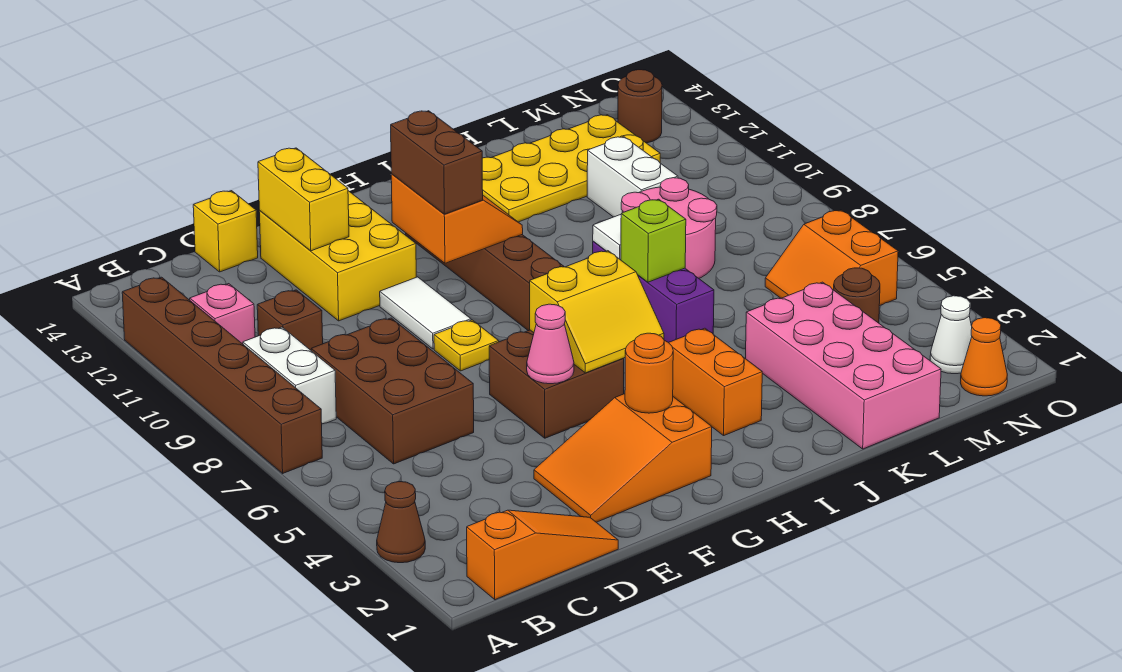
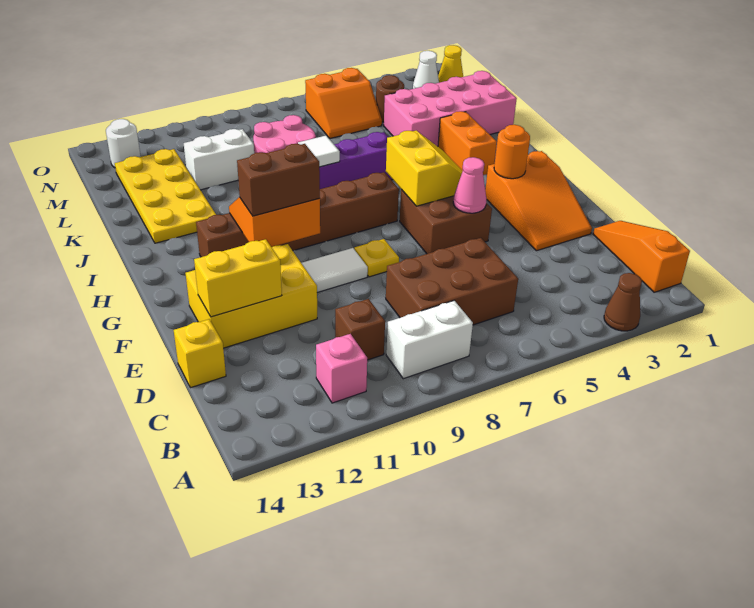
brown 1x6 brick [122,277,322,473] -> none
orange 1x2 brick [669,328,762,435] -> orange 1x2 brick turned to [438,111,497,175]
lime 1x1 brick [621,199,686,282] -> none
orange 1x1 cone [960,318,1007,396] -> yellow 1x1 cone [438,45,463,83]
brown 1x1 round brick [618,70,662,143] -> white 1x1 round brick [106,119,141,168]

